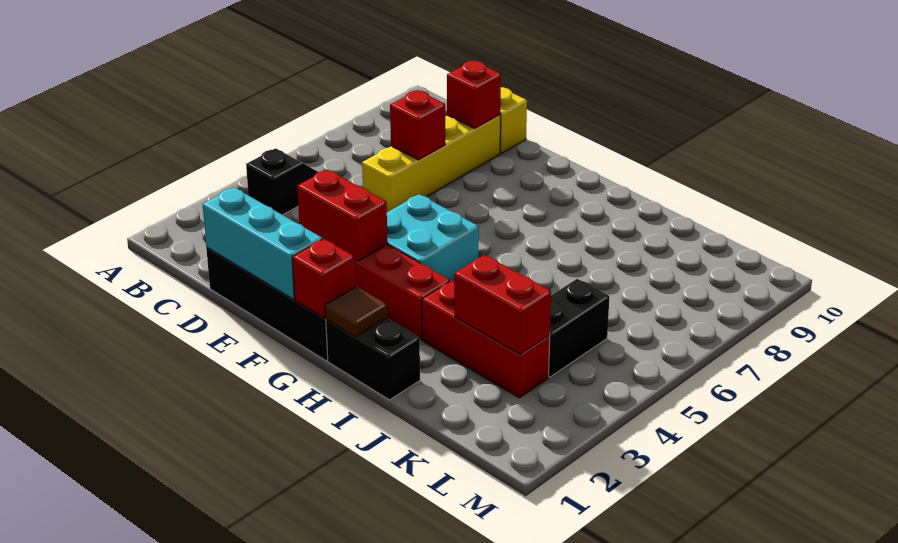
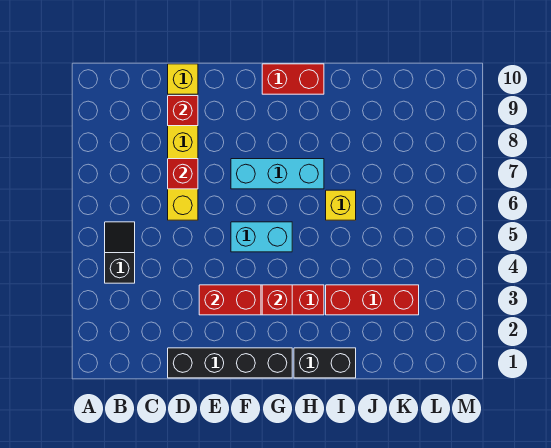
cyan 1x3 brick [203,188,322,299] -> cyan 1x3 brick moved to [231,159,324,189]
cyan 2x2 brick [387,194,479,282] -> cyan 1x2 brick [231,222,292,252]
red 1x1 brick [292,239,355,318] -> red 1x1 brick moved to [262,285,292,315]
brown 1x1 tile [325,286,387,337] -> none
none -> yellow 1x1 brick [326,190,356,220]
red 1x2 brick [454,255,551,354] -> red 1x2 brick moved to [262,64,324,94]
black 1x2 brick [549,279,609,377] -> none

